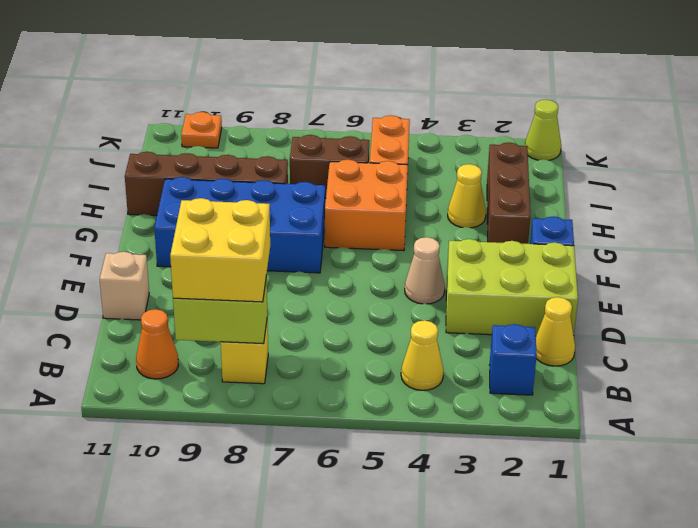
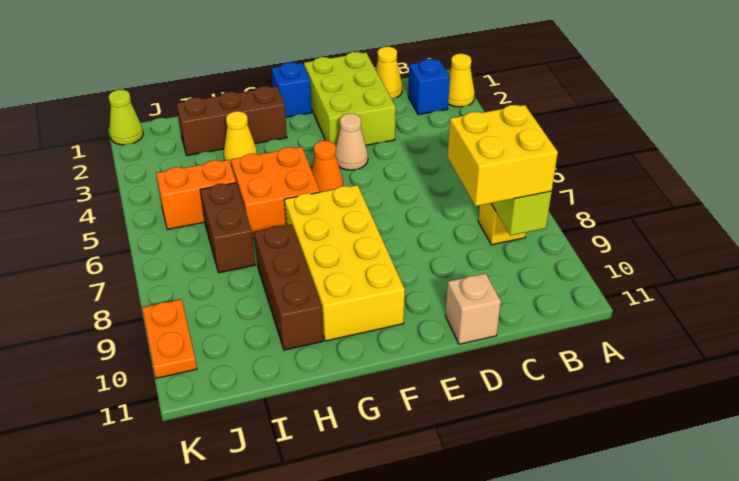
yellow 1x1 cone [401,320,444,390] -> yellow 1x1 cone moved to [448,54,475,107]
orange 1x1 cone [136,309,178,379] -> orange 1x1 cone moved to [311,141,343,192]
blue 2x4 brick [154,177,325,273] -> yellow 2x4 brick [284,185,405,341]
brown 1x4 brick [125,152,288,216] -> brown 1x3 brick [254,225,323,350]
orange 1x1 plate [181,112,222,148] -> orange 1x2 plate [142,299,197,378]

